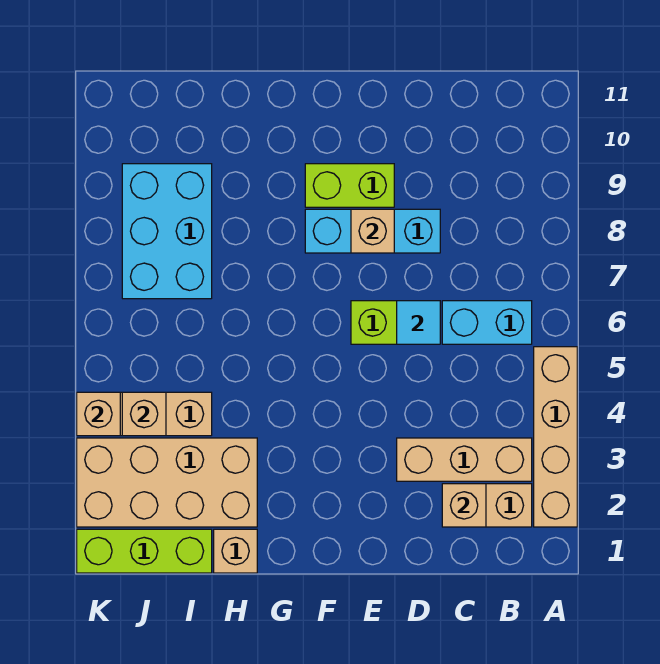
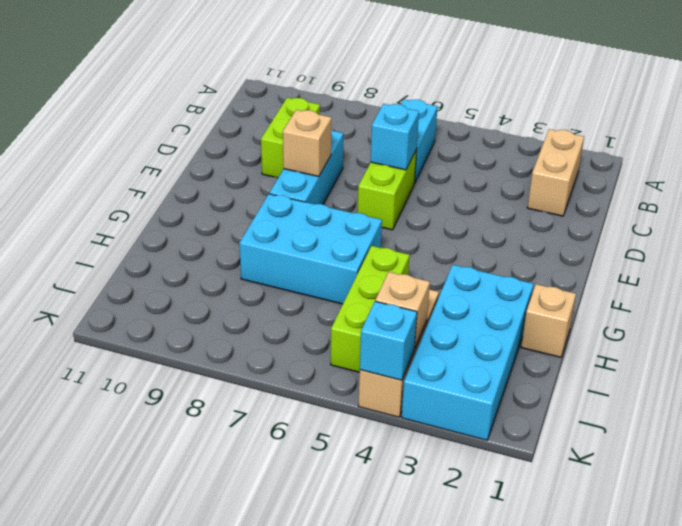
tan 1x4 brick [534,347,577,527] -> none
tan 1x3 brick [397,438,532,481] -> none
tan 1x1 brick [442,484,486,527] -> none
cyan 1x1 tile [397,301,440,344] -> cyan 1x1 brick [371,104,419,170]
lime 1x2 brick [305,164,394,207] -> lime 1x2 brick moved to [261,98,320,178]
tan 2x4 brick [77,438,257,527] -> cyan 2x4 brick [402,265,533,440]
lime 1x3 brick [77,529,212,573] -> lime 1x3 brick moved to [331,246,410,372]
cyan 2x3 brick [122,164,212,299] -> cyan 2x3 brick moved to [239,194,382,304]
tan 1x1 brick [77,392,120,436] -> cyan 1x1 brick [360,301,417,380]

